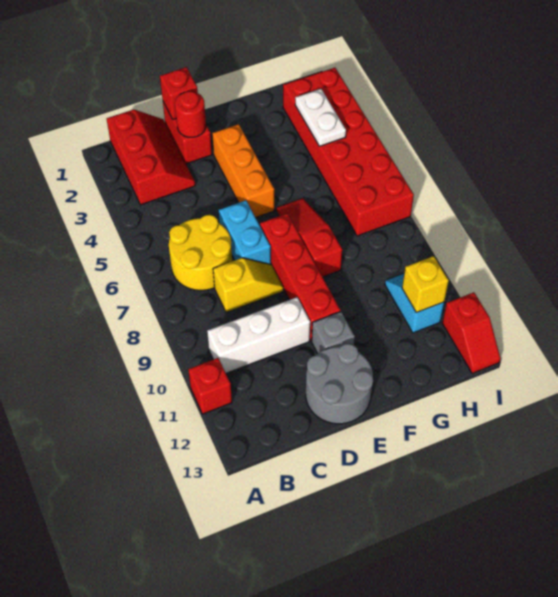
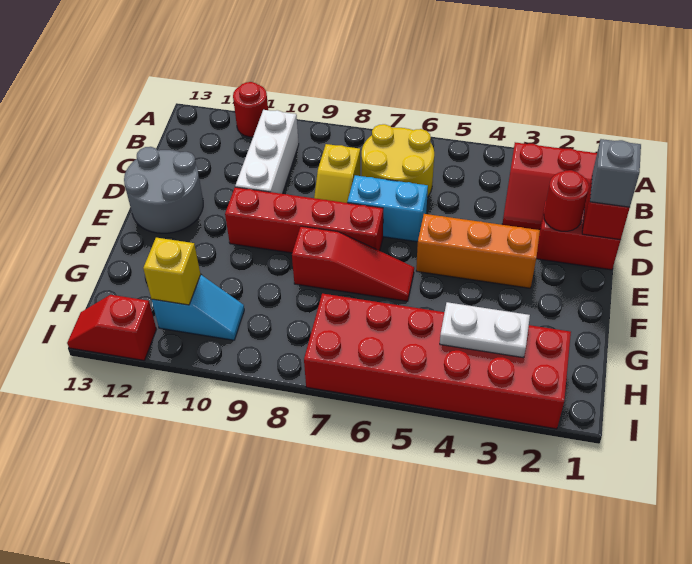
red 1x1 brick [188,358,232,414] -> red 1x1 round brick [233,82,268,137]
grey 1x1 brick [312,312,355,353] -> grey 1x1 brick moved to [590,139,641,208]

